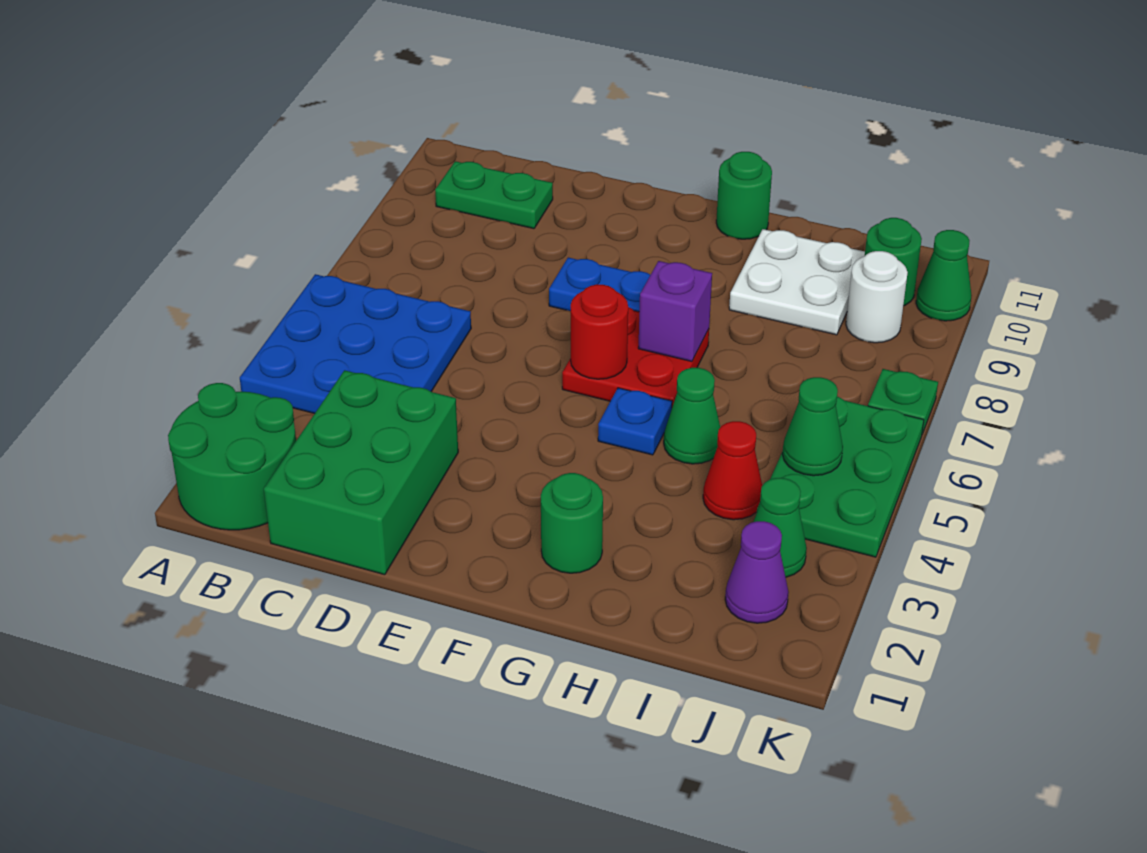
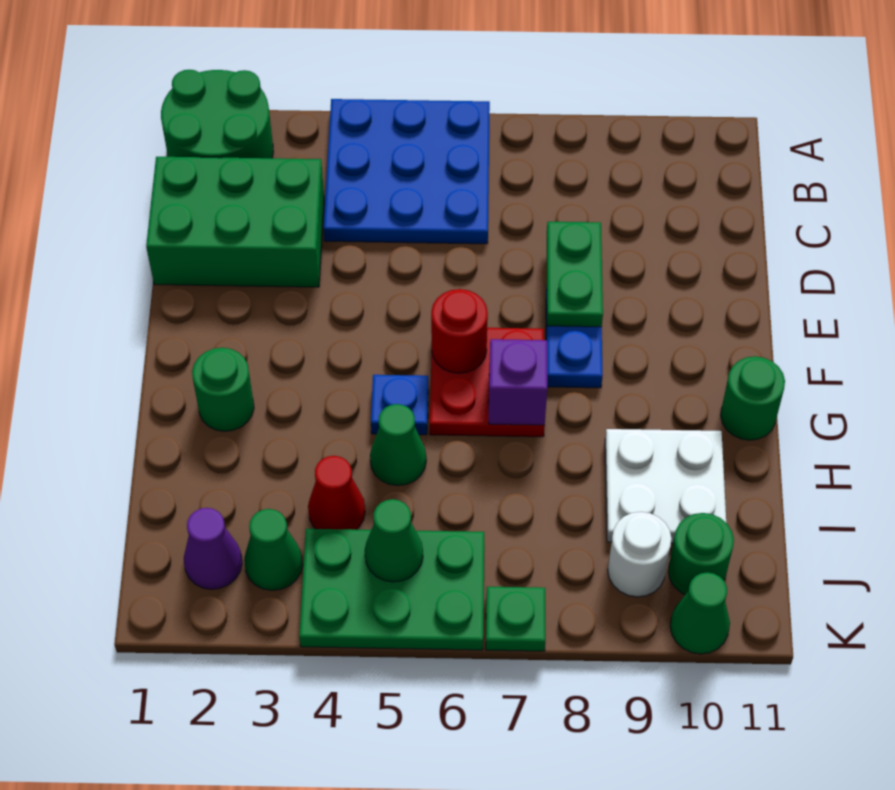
green 1x2 plate [435,161,553,229] -> green 1x2 plate moved to [547,222,603,327]

